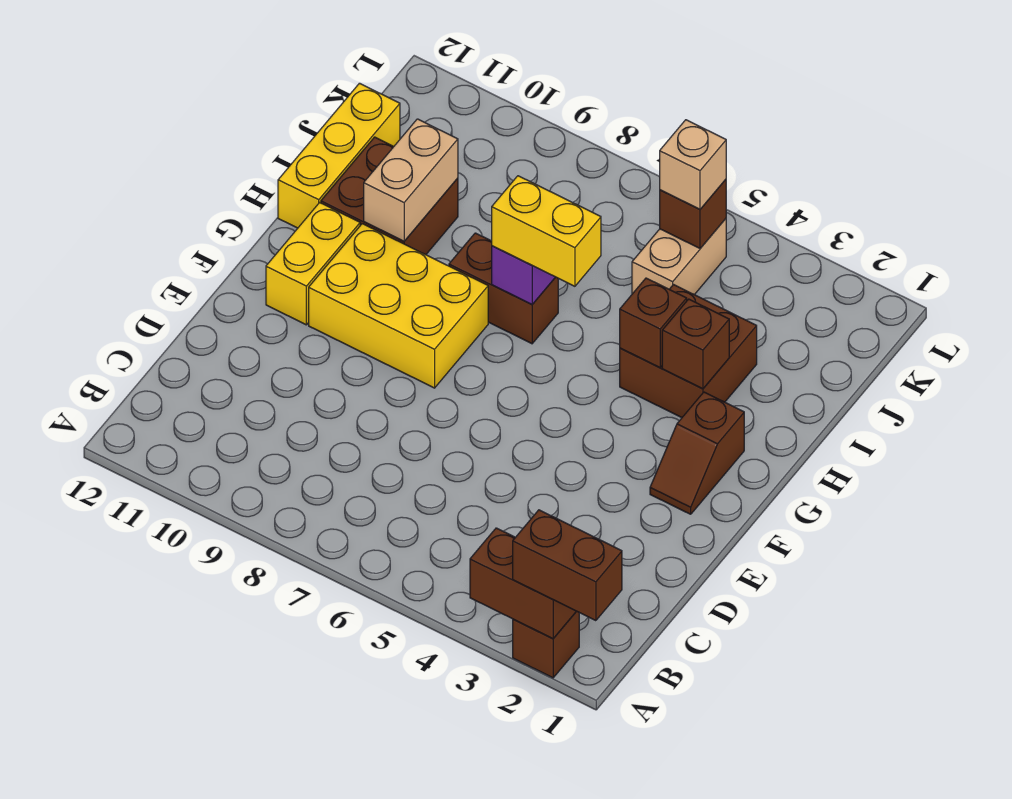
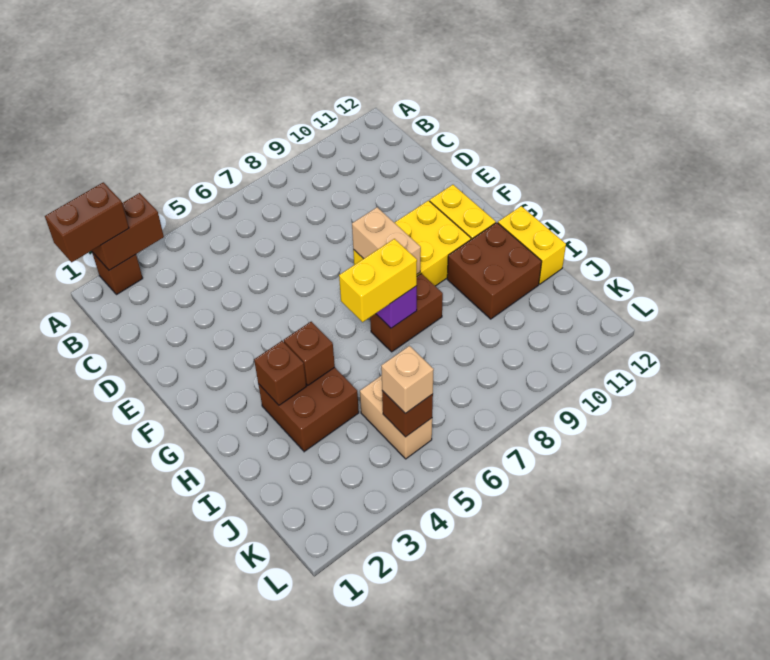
brown 1x2 slope [650,392,744,514] -> none
tan 1x2 brick [364,119,458,241] -> tan 1x2 brick moved to [352,207,421,274]
yellow 1x3 brick [278,83,400,228] -> yellow 1x2 brick [498,206,566,284]

